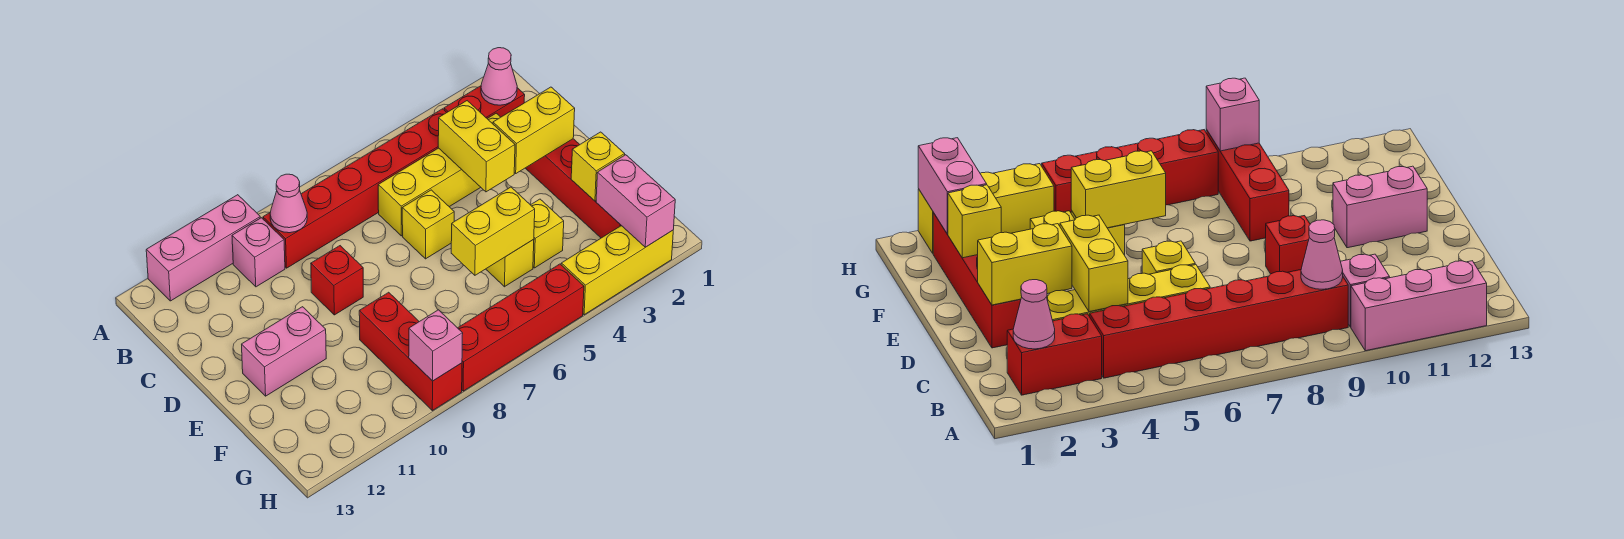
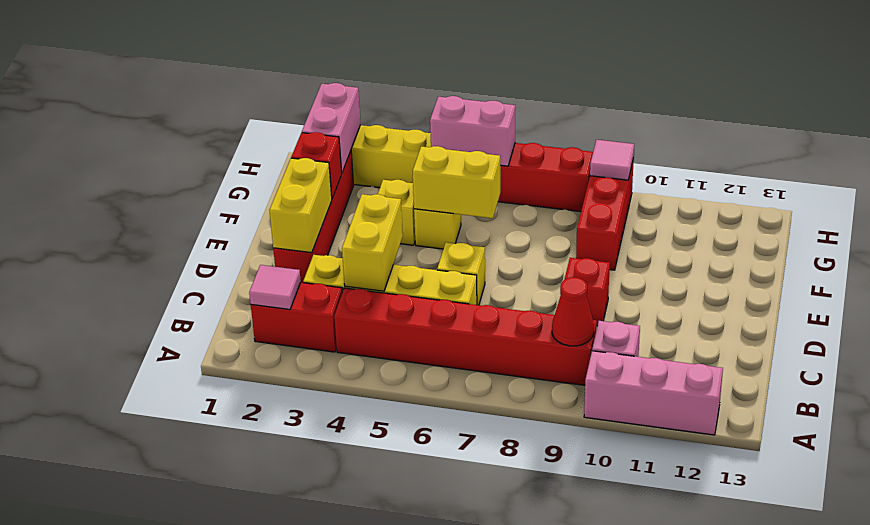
pink 1x1 cone [481,48,517,105] -> pink 1x1 tile [249,265,301,309]
pink 1x1 cone [270,174,307,233] -> red 1x1 cone [552,277,594,346]
yellow 1x2 brick [493,87,575,173] -> yellow 1x2 brick turned to [269,158,332,253]
pink 1x2 brick [242,307,326,396] -> pink 1x2 brick moved to [430,96,515,166]
yellow 1x1 brick [571,132,625,201] -> red 1x1 brick [291,132,342,198]
pink 1x1 brick [409,310,463,381] -> pink 1x1 tile [590,140,634,180]

